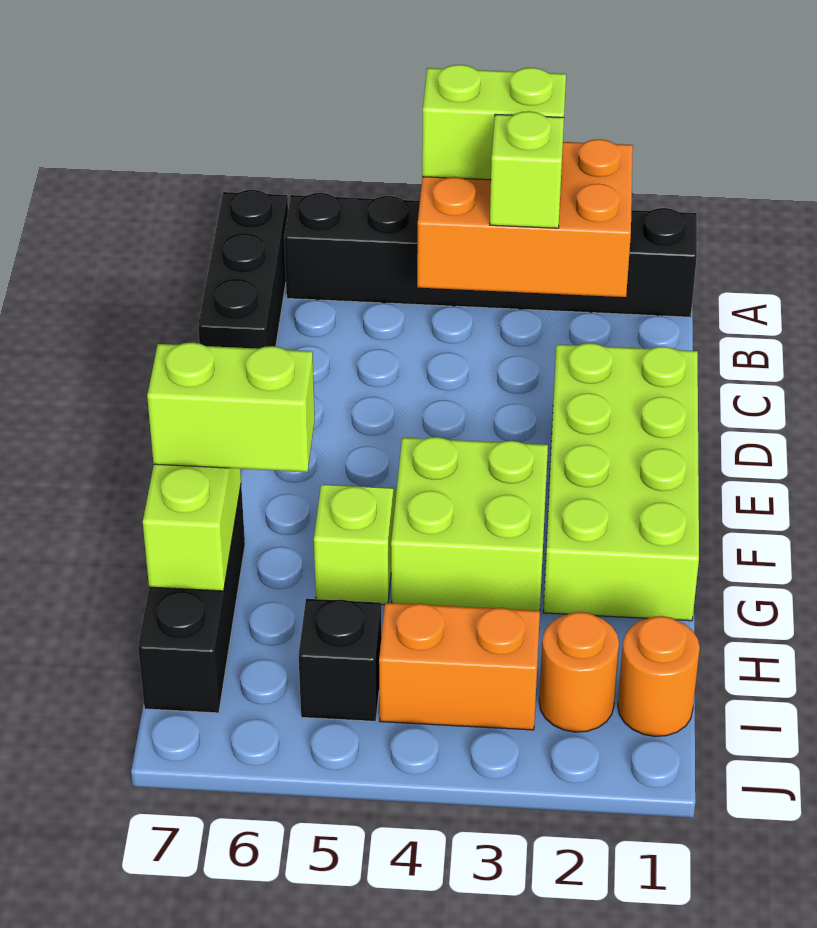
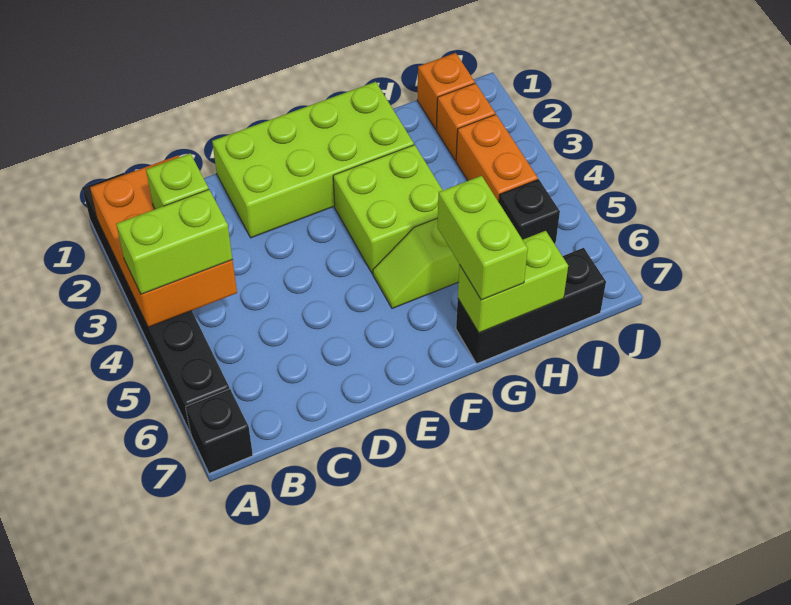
lime 1x2 brick [422,65,566,180] -> lime 1x2 brick turned to [116,190,232,294]
black 1x3 brick [198,190,288,349] -> black 1x1 brick [186,389,253,474]
orange 1x1 round brick [618,616,700,736] -> orange 1x1 brick [417,53,475,129]
orange 1x1 round brick [539,612,619,732] -> orange 1x1 brick [437,83,495,160]

